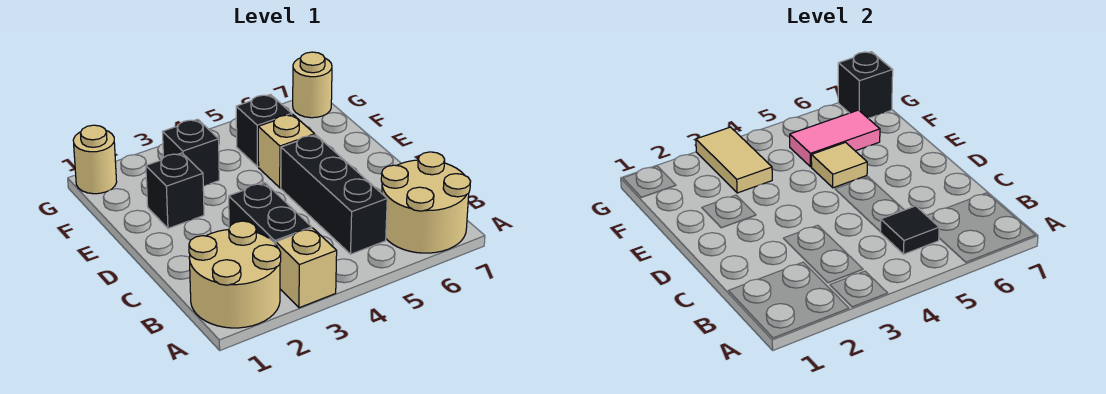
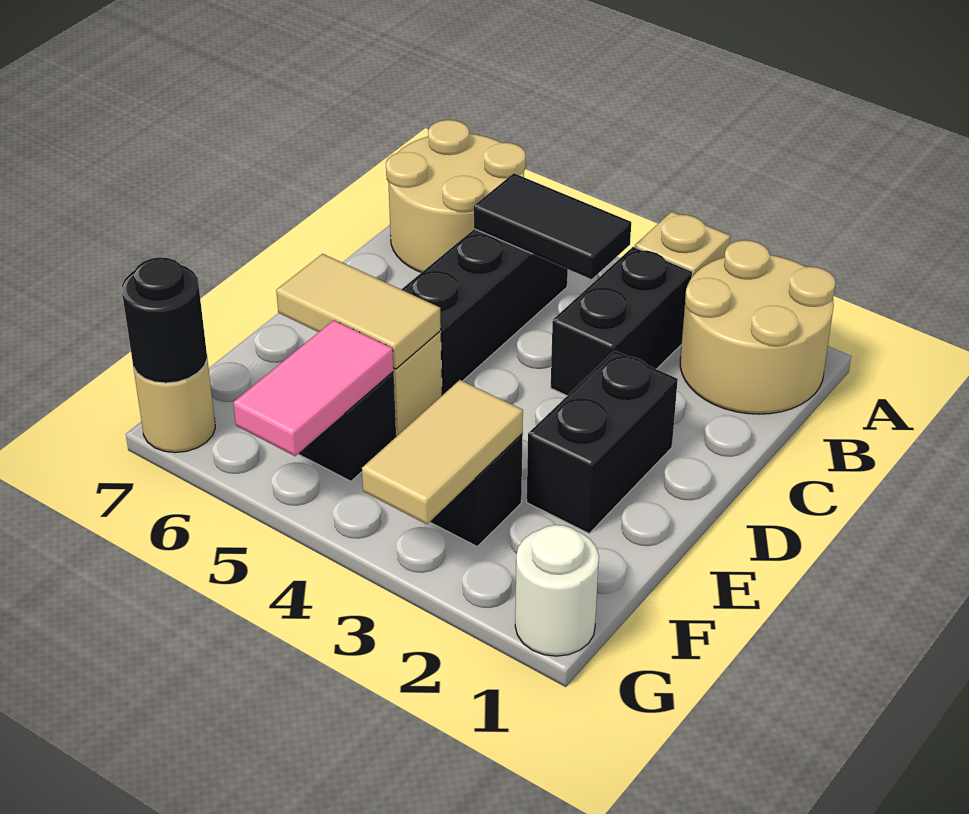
black 1x1 tile [880,206,939,254] -> black 1x2 tile [474,173,631,279]
black 1x1 brick [146,153,204,228] -> black 1x2 brick [527,351,678,533]
tan 1x1 tile [811,142,867,188] -> tan 1x2 tile [276,254,441,369]
pink 1x2 tile [790,110,880,167] -> pink 1x2 tile turned to [233,320,394,456]
tan 1x1 round brick [73,125,117,194] -> white 1x1 round brick [515,525,599,656]
black 1x1 brick [838,52,893,118] -> black 1x1 round brick [122,257,207,383]

